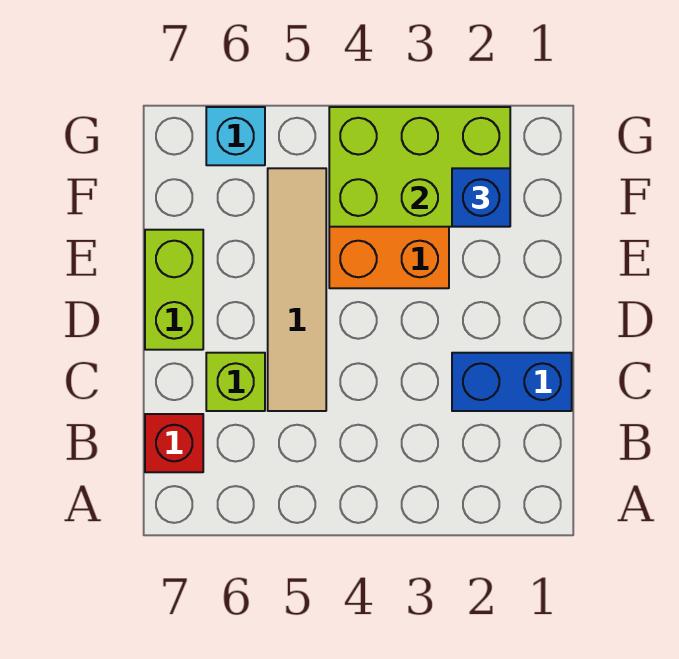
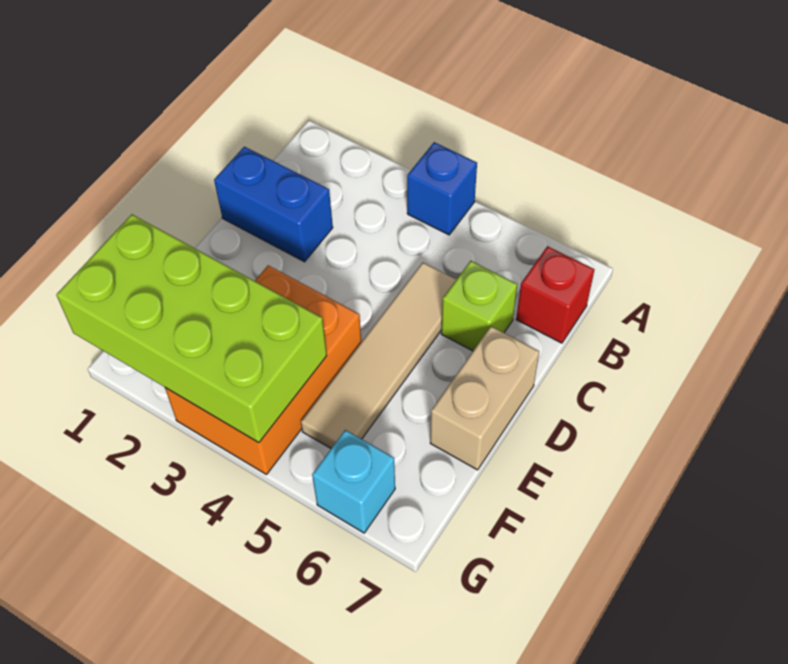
lime 1x2 brick [145,230,203,350] -> tan 1x2 brick [430,326,539,470]
lime 2x3 brick [329,107,510,227] -> lime 2x4 brick [56,214,327,443]
blue 1x1 brick [452,168,510,227] -> blue 1x1 brick moved to [407,142,477,235]

